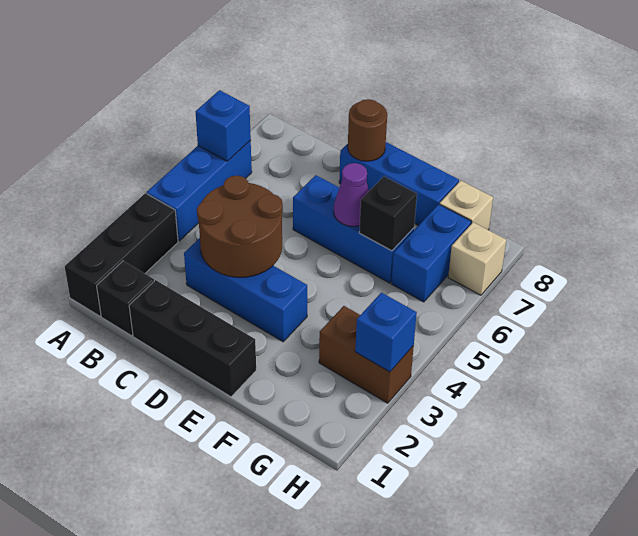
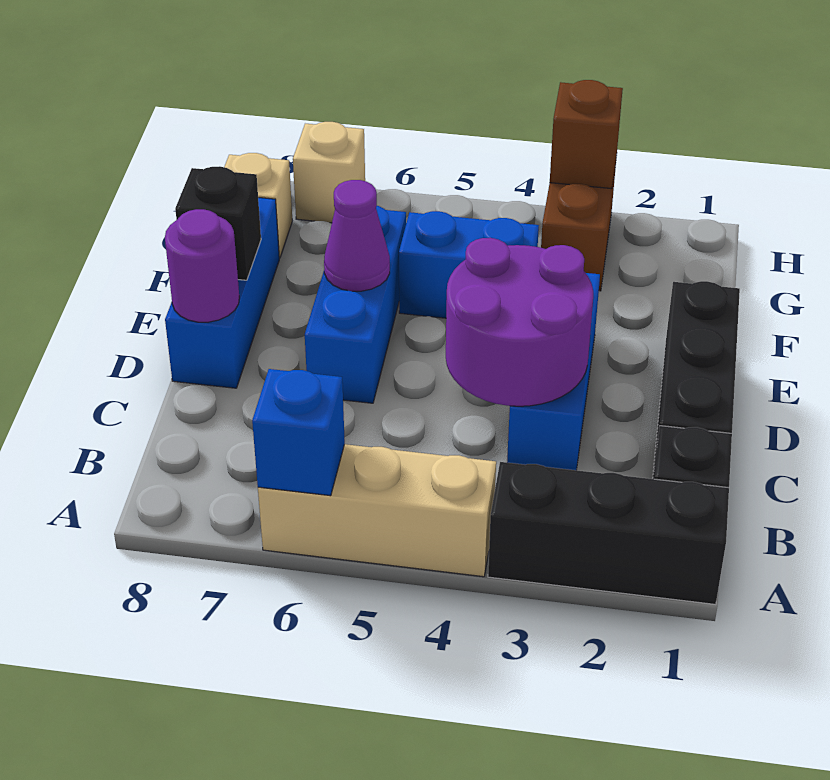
blue 1x3 brick [147,140,252,241] -> tan 1x3 brick [258,444,496,577]
brown 2x2 round brick [197,176,283,277] -> purple 2x2 round brick [446,238,593,406]
brown 1x1 round brick [348,99,387,161] -> purple 1x1 round brick [165,209,239,322]
black 1x1 brick [359,176,417,251] -> black 1x1 brick moved to [175,166,261,280]
blue 1x2 brick [392,204,471,302] -> blue 1x2 brick moved to [399,211,539,318]
blue 1x1 brick [355,293,417,372] -> brown 1x1 brick [550,80,623,189]

